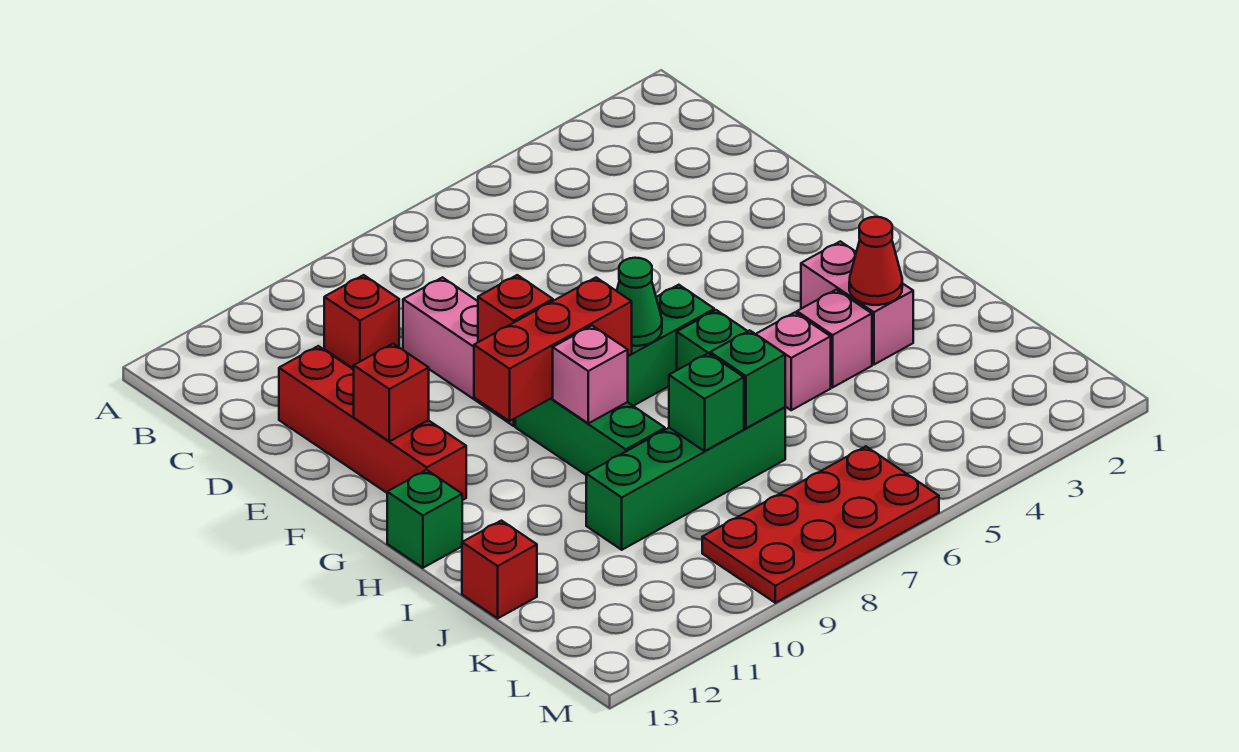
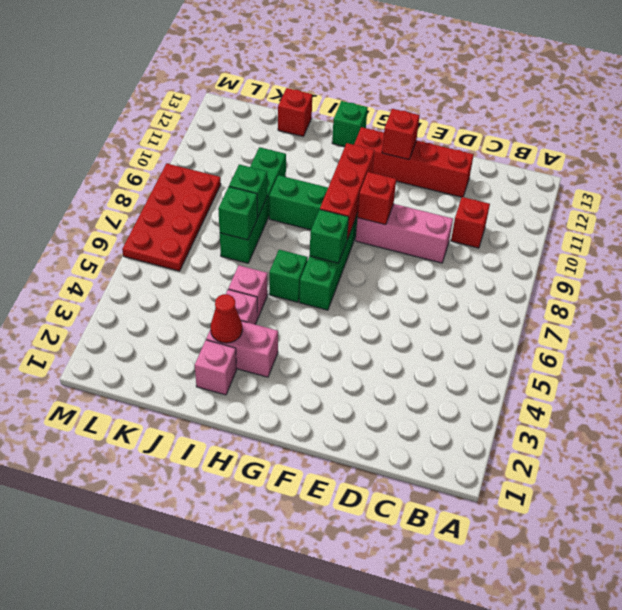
green 1x1 cone [617,258,662,346] -> green 1x1 brick [310,210,349,263]
pink 1x1 brick [553,326,628,423] -> pink 1x1 brick moved to [195,340,237,395]

